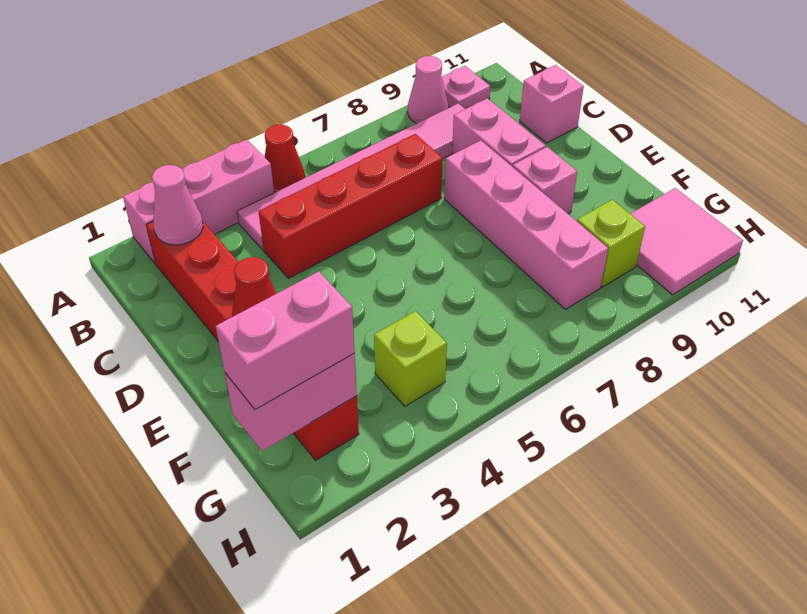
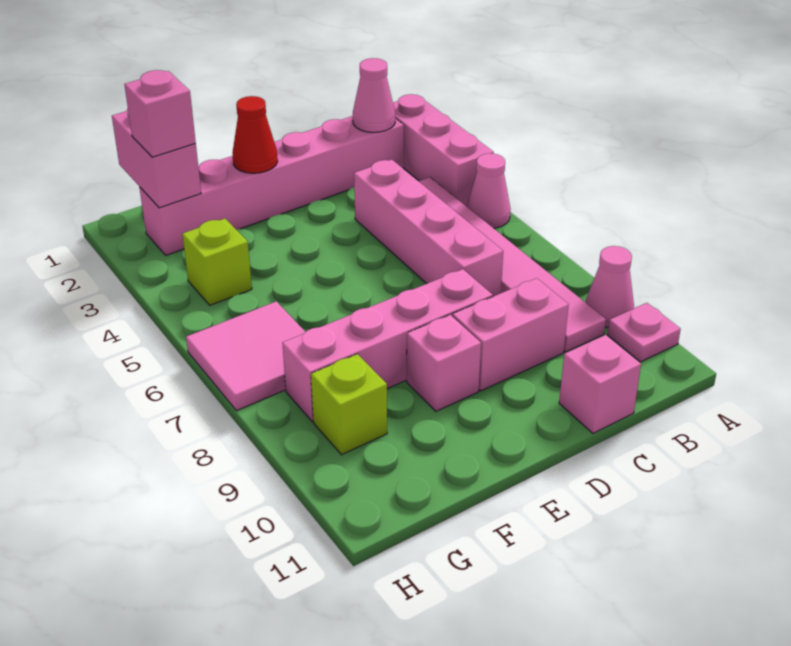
red 1x1 cone [265,125,305,193] -> pink 1x1 cone [467,153,510,228]
red 1x6 brick [146,221,359,460] -> pink 1x6 brick [139,116,404,255]
red 1x4 brick [258,134,443,278] -> pink 1x4 brick [354,160,503,296]
pink 1x2 brick [216,272,355,409] -> pink 1x1 brick [124,70,196,157]
pink 2x2 tile [631,188,743,295] -> pink 2x2 tile moved to [186,301,305,411]

